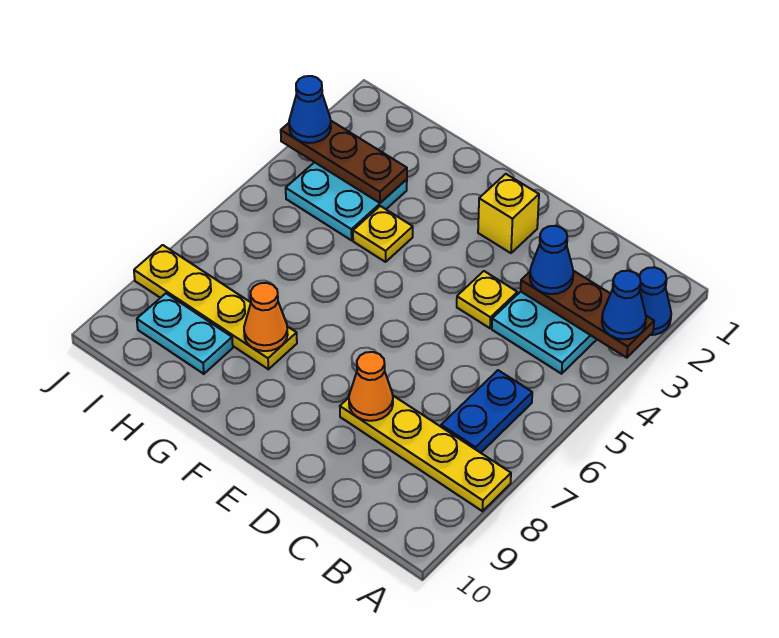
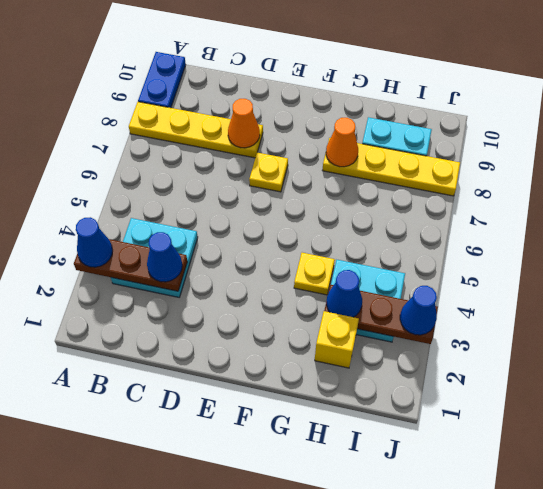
blue 1x1 cone [639,267,671,335] -> blue 1x1 cone moved to [327,270,362,317]
blue 1x2 plate [441,370,532,453] -> blue 1x2 plate moved to [138,52,186,108]
yellow 1x1 plate [457,271,517,328] -> yellow 1x1 plate moved to [249,152,288,192]
yellow 1x1 brick [478,174,539,253] -> yellow 1x1 brick moved to [315,311,359,368]

